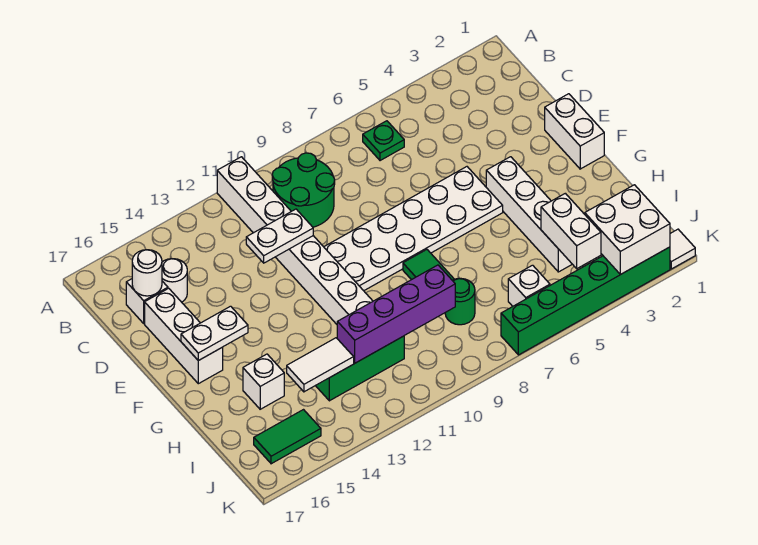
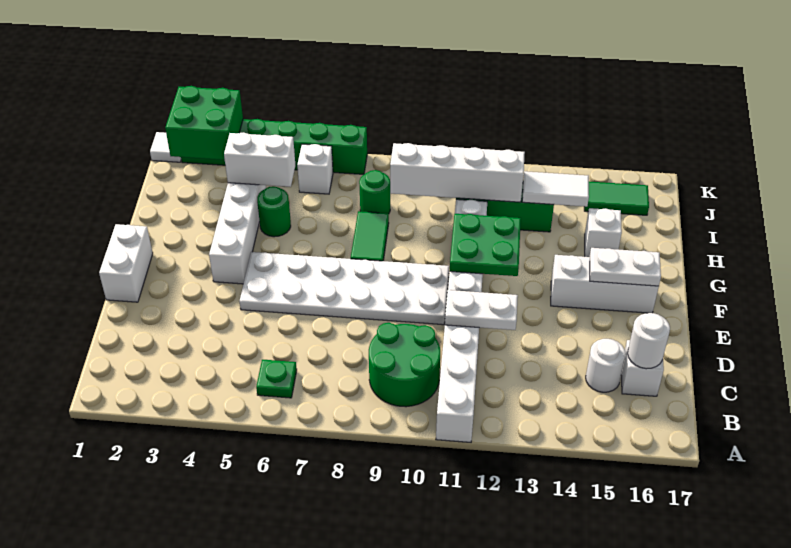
white 1x3 brick [145,288,223,384] -> white 1x3 brick turned to [551,255,659,313]
none -> green 2x2 plate [450,214,521,276]
none -> green 1x1 round brick [257,186,291,237]
white 1x2 brick [541,193,601,269] -> white 1x2 brick turned to [224,132,295,187]
purple 1x4 brick [337,265,455,363] -> white 1x4 brick [390,143,525,202]
white 2x2 brick [585,185,670,275] -> green 2x2 brick [165,86,243,160]

